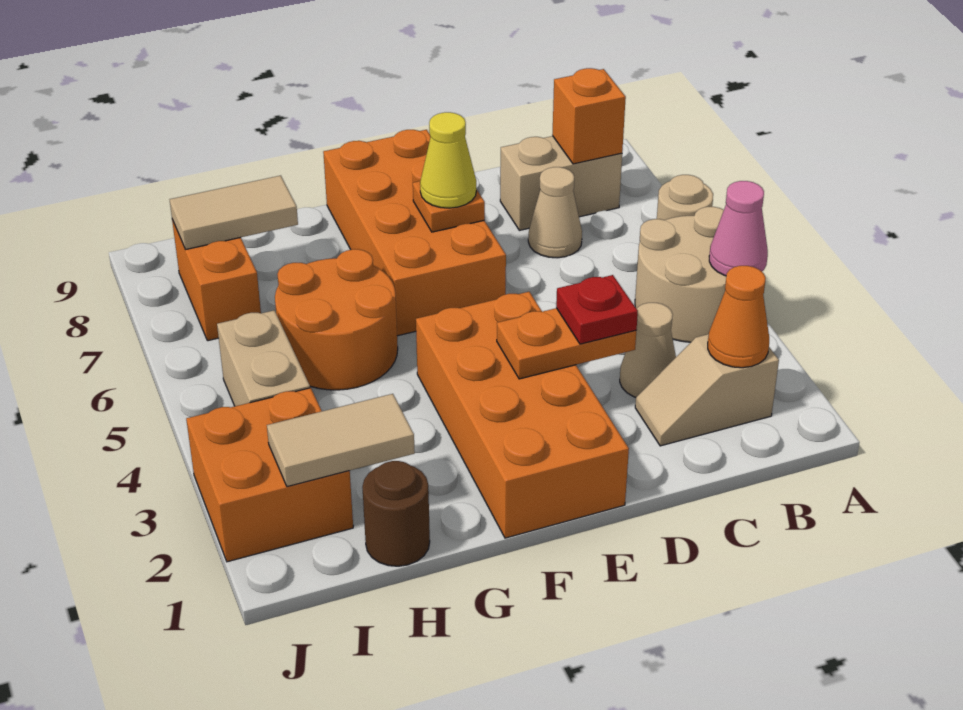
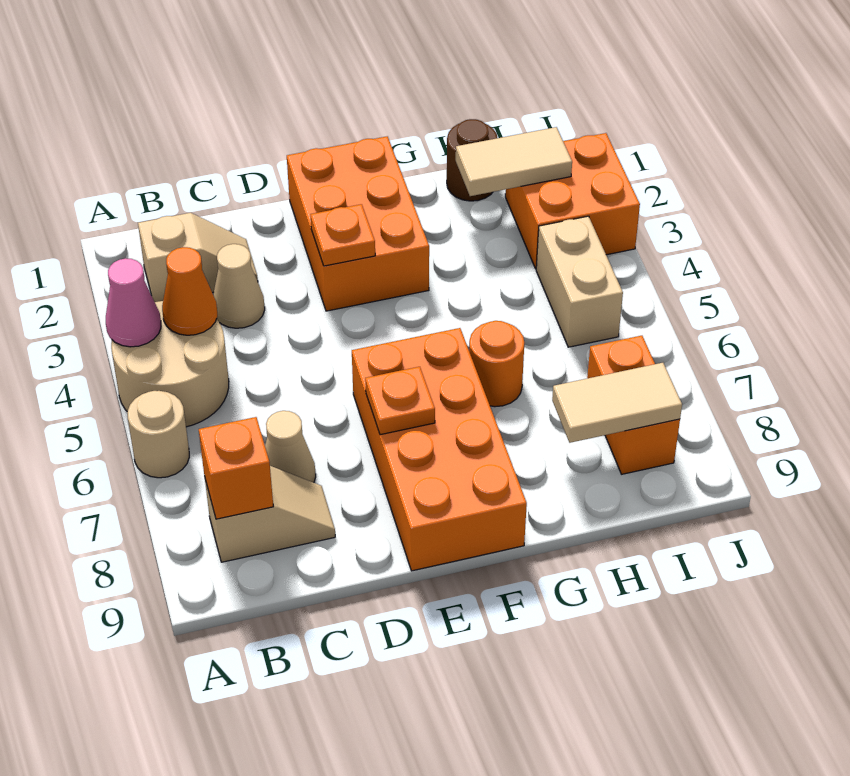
orange 1x1 cone [708,266,769,368] -> orange 1x1 cone moved to [162,247,217,335]
tan 1x2 brick [500,136,622,230] -> tan 1x2 slope [205,466,335,562]
orange 1x2 plate [497,308,636,379] -> orange 1x1 plate [310,204,375,266]
red 1x1 plate [556,275,638,344] -> none
orange 2x4 brick [416,292,629,538] -> orange 2x3 brick [287,136,429,311]
yellow 1x1 cone [420,112,476,208] -> none
orange 2x2 round brick [275,249,398,390] -> orange 1x1 round brick [469,321,524,407]

